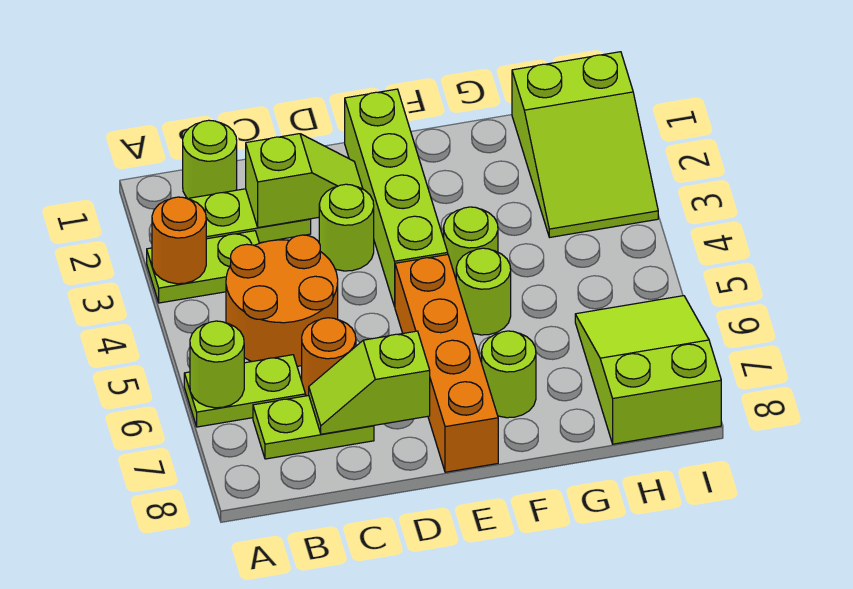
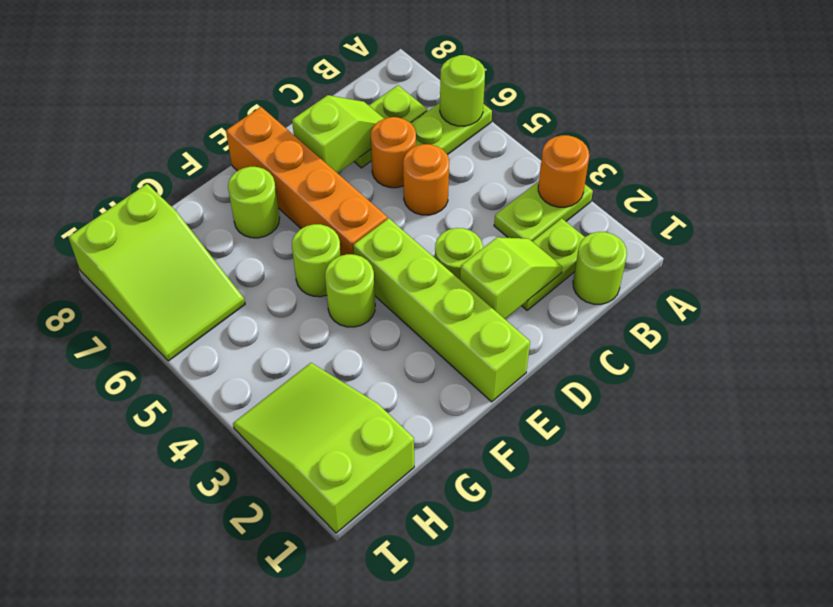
orange 2x2 round brick [226,235,338,367] -> orange 1x1 round brick [403,144,449,215]
lime 1x2 slope [246,134,363,228] -> lime 1x2 slope turned to [460,237,562,319]

